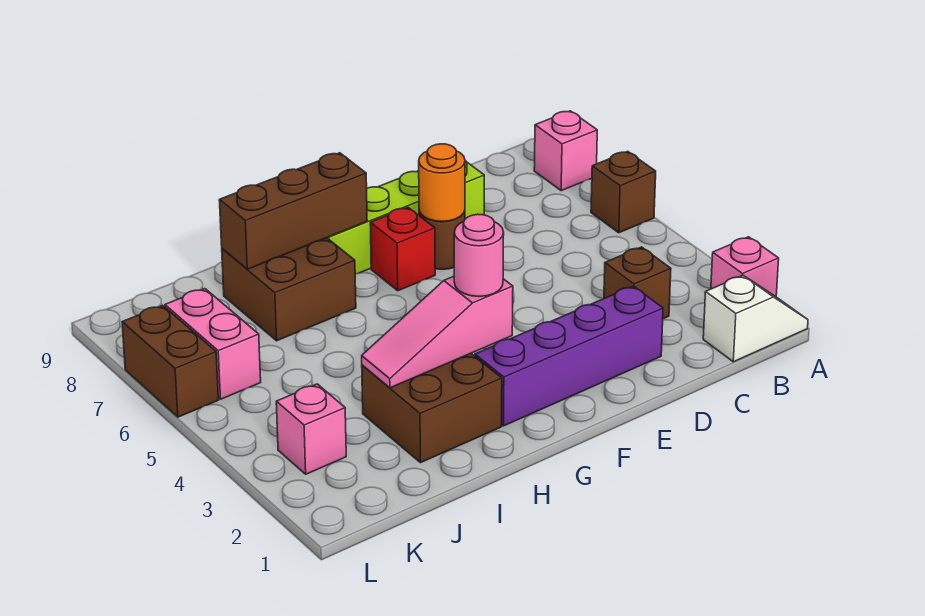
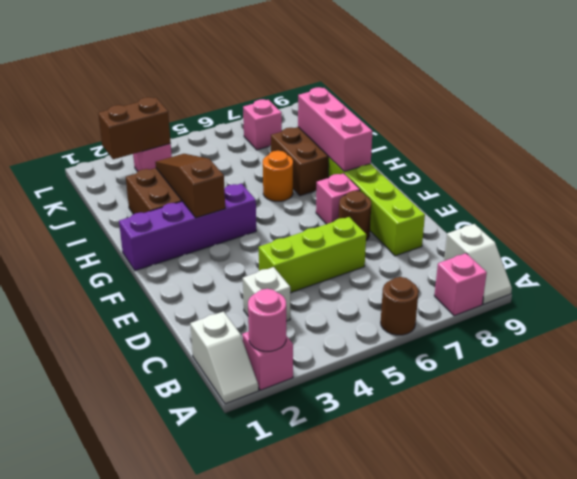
brown 1x1 brick [591,151,656,233] -> brown 1x1 round brick [381,277,419,335]
none -> white 1x2 slope [444,224,512,304]
brown 1x1 brick [604,247,671,319] -> white 1x1 brick [243,267,290,321]
purple 1x4 brick [475,286,663,426] -> purple 1x4 brick turned to [119,184,256,271]
none -> lime 1x3 brick [259,217,366,293]
orange 1x1 round brick [419,144,465,221] -> orange 1x1 round brick moved to [263,151,293,201]
red 1x1 brick [370,207,435,291] -> pink 1x1 brick [316,173,360,224]
pink 1x3 slope [362,276,513,388] -> brown 1x3 slope [155,154,225,218]
pink 1x1 round brick [454,214,504,296] -> pink 1x1 round brick moved to [248,289,286,351]
brown 1x3 brick [219,153,367,269] -> pink 1x3 brick [298,87,373,172]
pink 1x2 brick [165,289,261,399] -> pink 1x1 brick [243,99,282,150]
brown 1x2 brick [122,305,218,417] -> brown 1x2 brick moved to [98,97,171,159]

